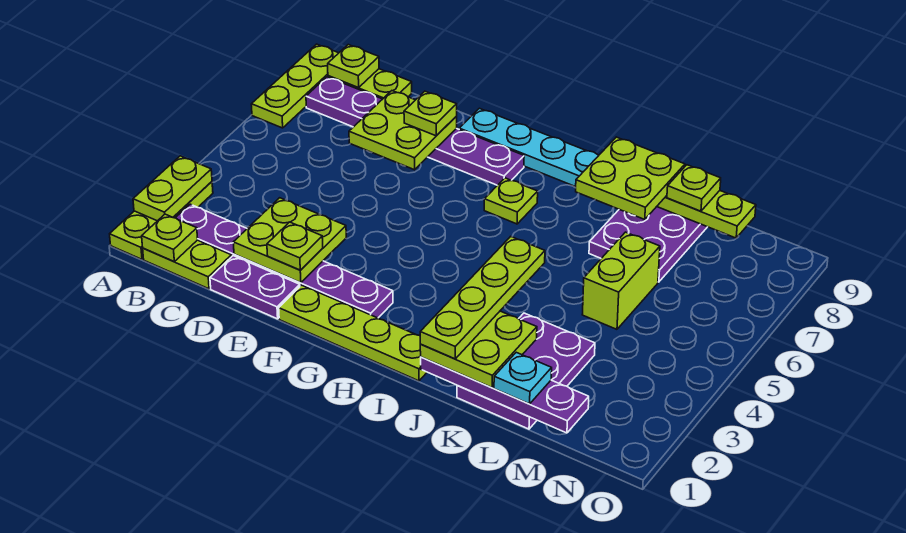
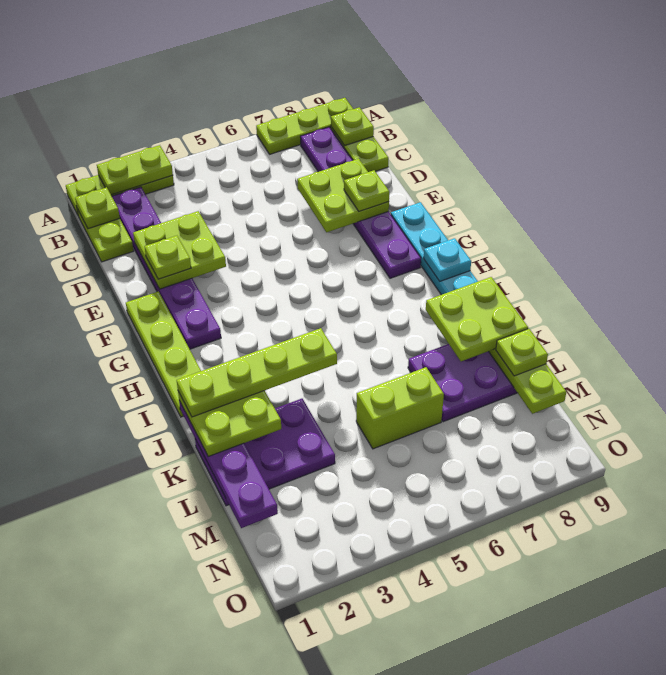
purple 1x2 plate [210,256,300,319] -> none
lime 1x1 plate [484,178,538,224] -> none
cyan 1x1 plate [494,352,552,404] -> cyan 1x1 plate moved to [424,238,471,281]

